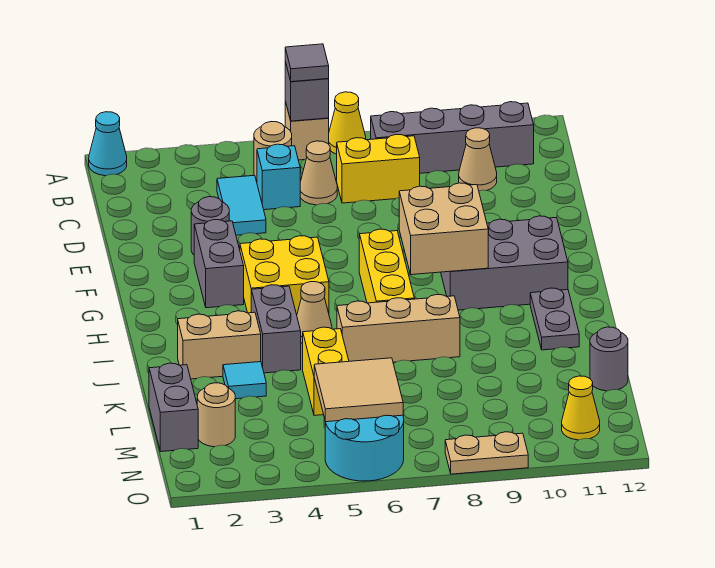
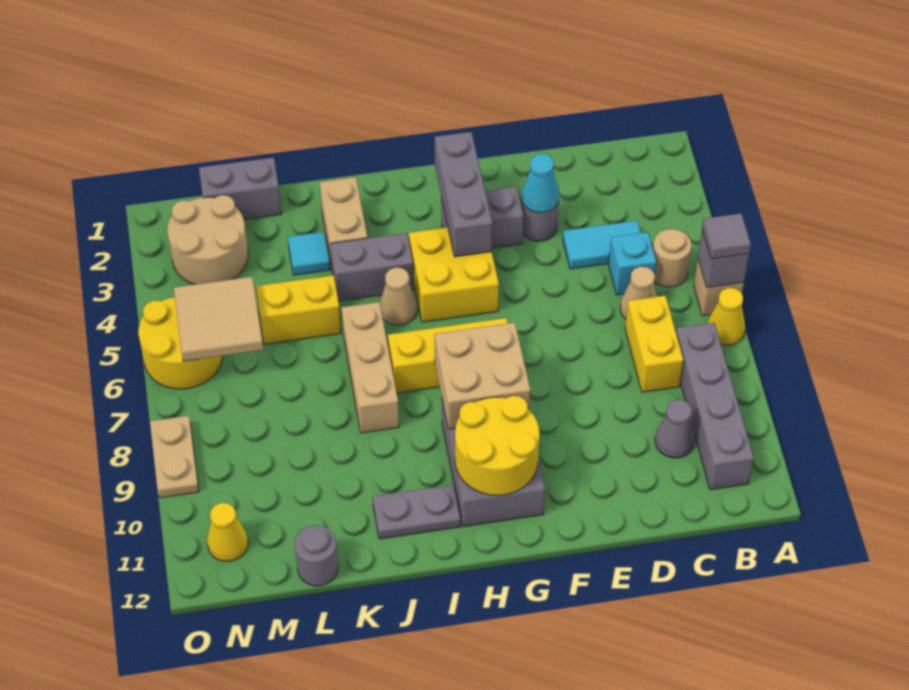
cyan 1x1 cone [89,112,127,176] -> cyan 1x1 cone moved to [522,154,559,213]
tan 1x1 cone [459,128,497,191] -> grey 1x1 cone [655,400,695,458]
none -> grey 1x3 brick [435,132,492,257]
none -> yellow 2x2 round brick [455,396,540,495]
tan 1x1 round brick [197,383,235,447] -> tan 2x2 round brick [167,195,248,285]
cyan 2x2 round brick [325,415,404,481] -> yellow 2x2 round brick [138,297,222,389]

